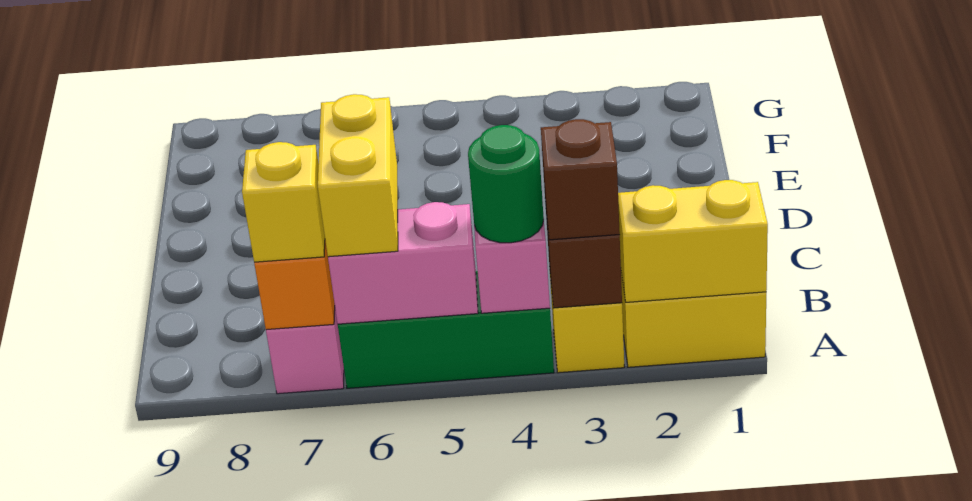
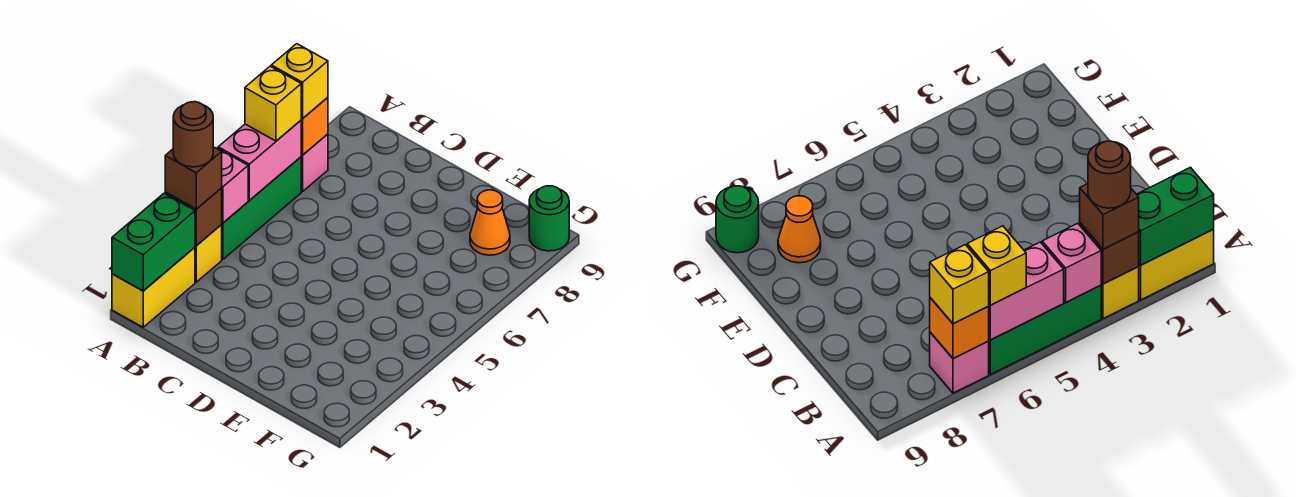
yellow 1x2 brick [618,180,768,302] -> green 1x2 brick [112,194,195,291]
none -> brown 1x1 round brick [173,102,213,167]
green 1x1 round brick [468,125,544,243] -> green 1x1 round brick moved to [529,186,569,251]
yellow 1x2 brick [318,94,398,257] -> yellow 1x1 brick [245,66,301,141]
none -> orange 1x1 cone [470,190,510,255]

